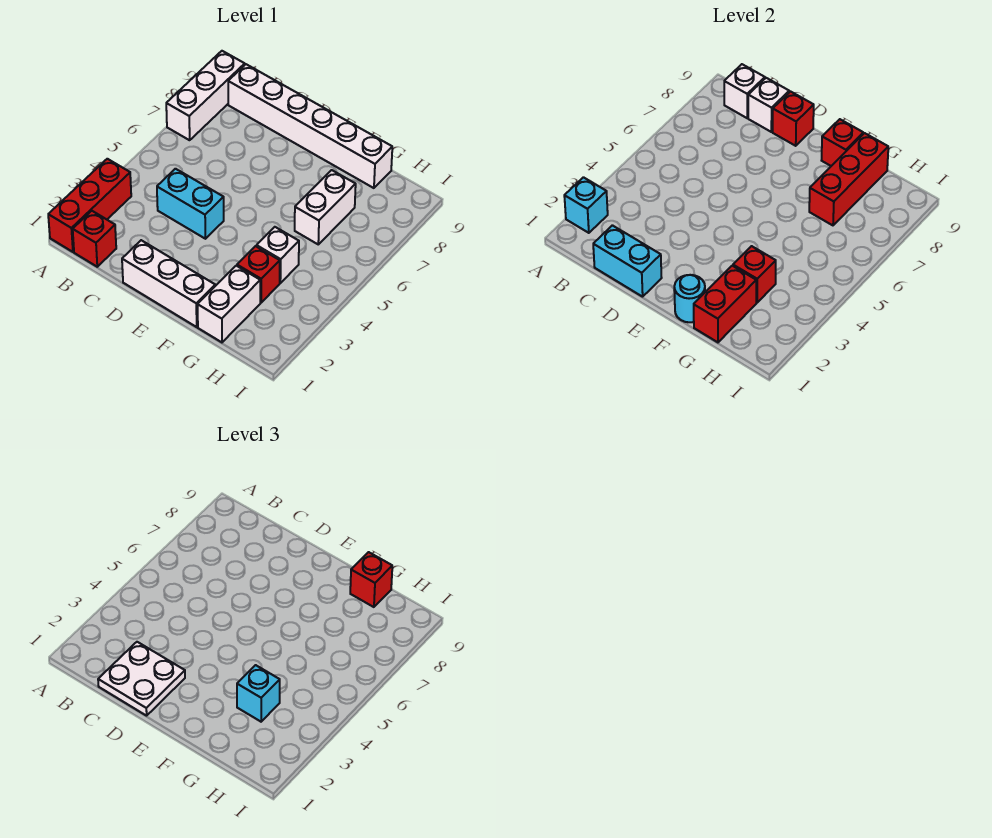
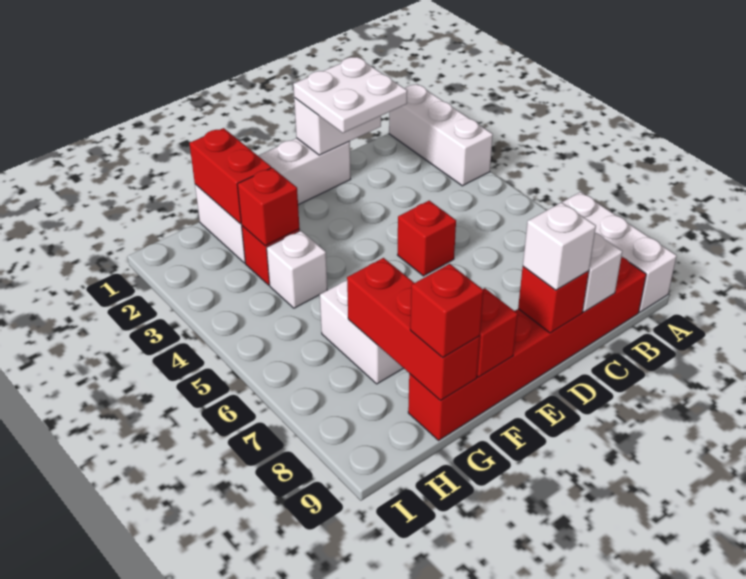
red 1x3 brick [48,159,131,252] -> white 1x3 brick [389,84,493,186]
cyan 1x1 brick [564,177,608,233] -> none
red 1x1 brick [73,211,116,267] -> red 1x1 brick moved to [398,201,456,276]
white 1x6 brick [228,64,392,188] -> red 1x6 brick [408,257,646,440]
white 1x1 brick [724,64,765,118] -> white 1x1 brick moved to [523,202,596,290]
cyan 1x2 brick [593,225,662,297] -> white 1x2 brick [294,98,381,155]
cyan 1x2 brick [157,169,224,239] -> none
cyan 1x1 round brick [674,275,705,322] -> none
cyan 1x1 brick [237,665,280,722] -> none

